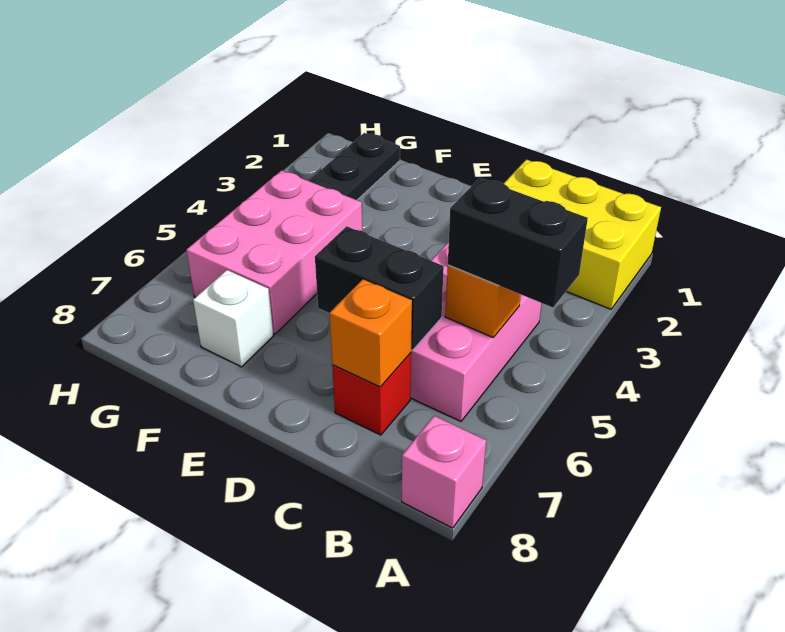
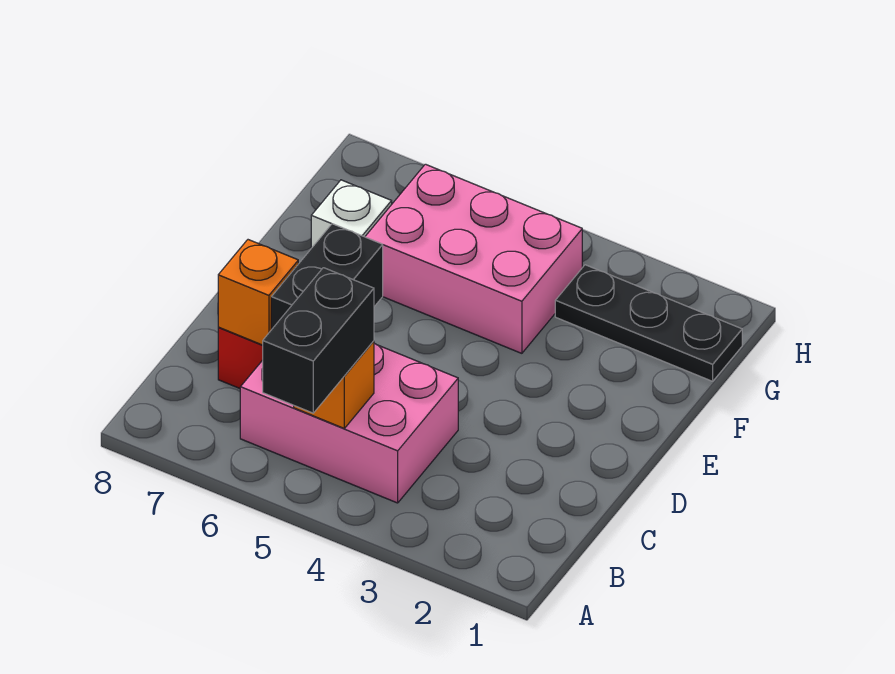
yellow 2x3 brick [504,160,661,309] -> none
pink 1x1 brick [402,416,486,528] -> none

